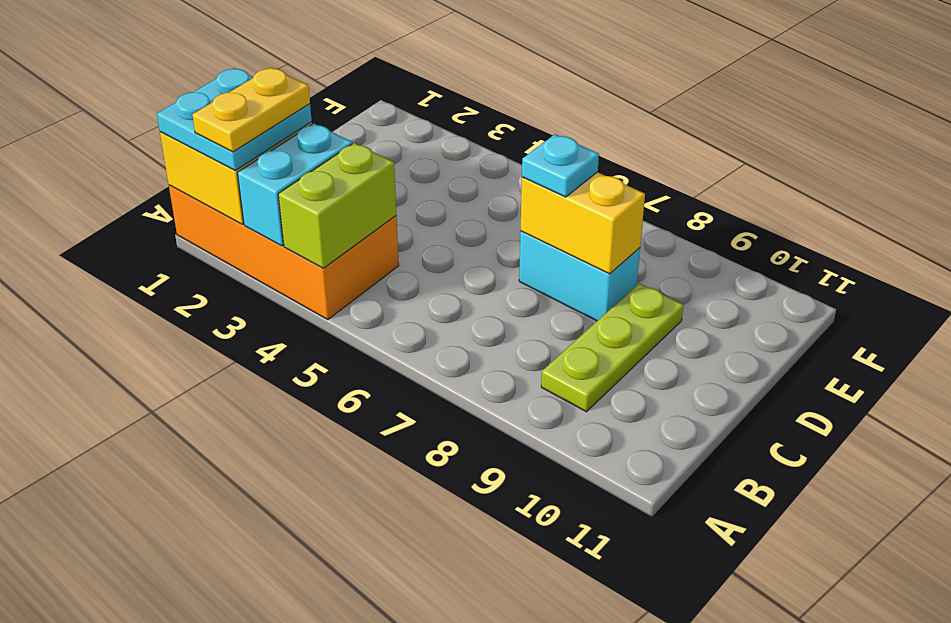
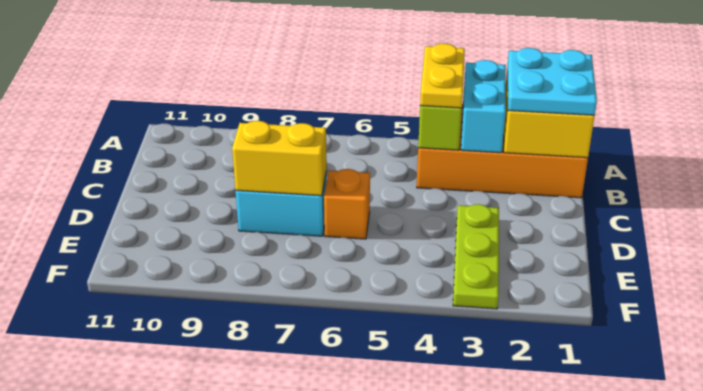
yellow 1x2 plate [192,68,310,152] -> yellow 1x2 plate moved to [420,44,465,108]
lime 1x3 plate [541,283,683,412] -> lime 1x3 plate moved to [453,204,499,309]
none -> orange 1x1 brick [324,169,370,239]
cyan 1x1 plate [522,134,599,197] -> none

